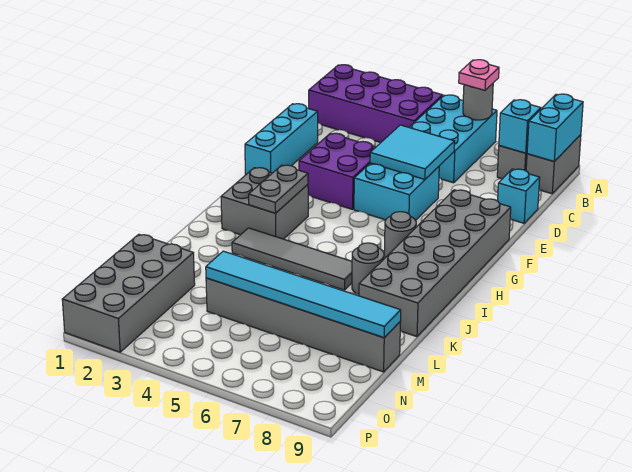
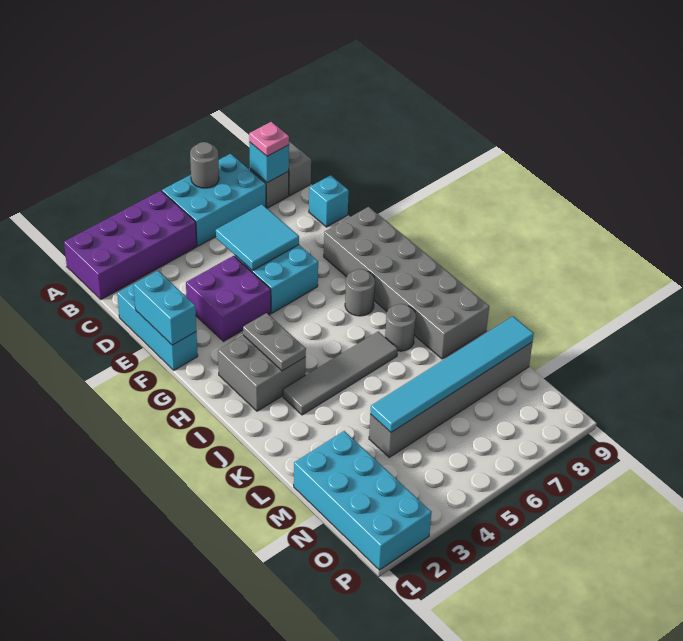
cyan 2x3 brick [409,95,497,183] -> cyan 2x3 brick turned to [162,154,266,246]
pink 1x1 plate [459,60,499,90] -> pink 1x1 plate moved to [249,122,289,156]
cyan 1x2 brick [527,94,583,161] -> cyan 1x2 brick moved to [134,271,196,345]
grey 2x4 brick [62,234,195,352] -> cyan 2x4 brick [294,431,432,570]

